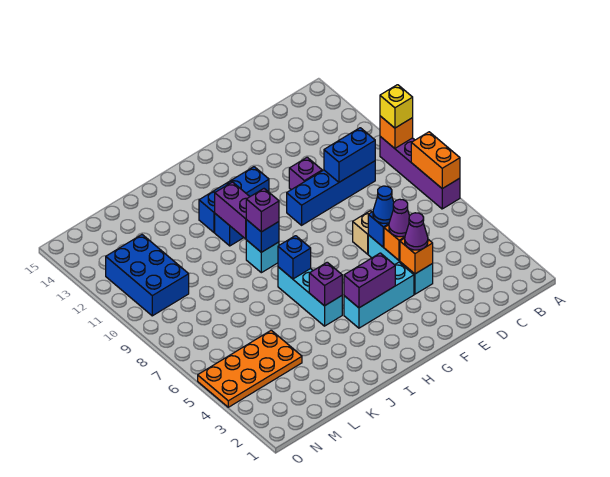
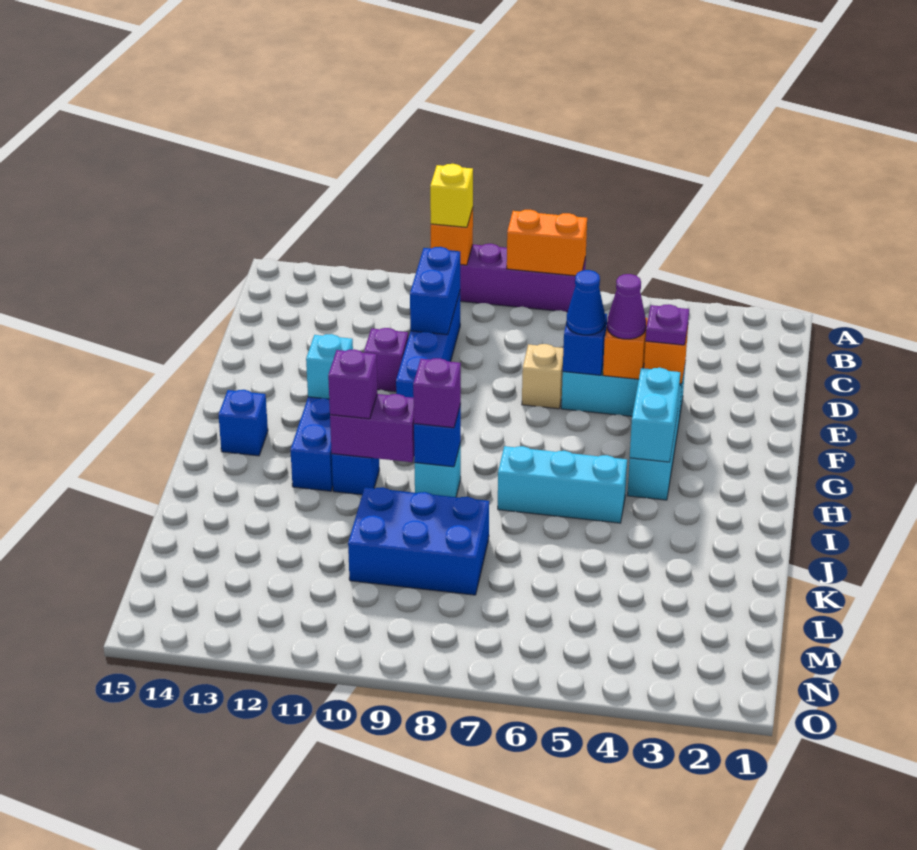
purple 1x1 cone [405,213,428,250] -> purple 1x1 plate [646,304,689,345]
purple 1x2 brick [344,253,395,308] -> cyan 1x2 brick [630,368,680,462]
none -> cyan 1x1 brick [306,334,353,399]
purple 1x1 brick [309,262,342,306] -> purple 1x1 brick moved to [328,349,377,419]
blue 1x1 brick [278,236,311,279] -> blue 1x1 brick moved to [218,390,268,456]
orange 2x4 plate [198,330,302,407] -> none
blue 2x3 brick [106,235,189,316] -> blue 2x3 brick moved to [348,487,489,595]

